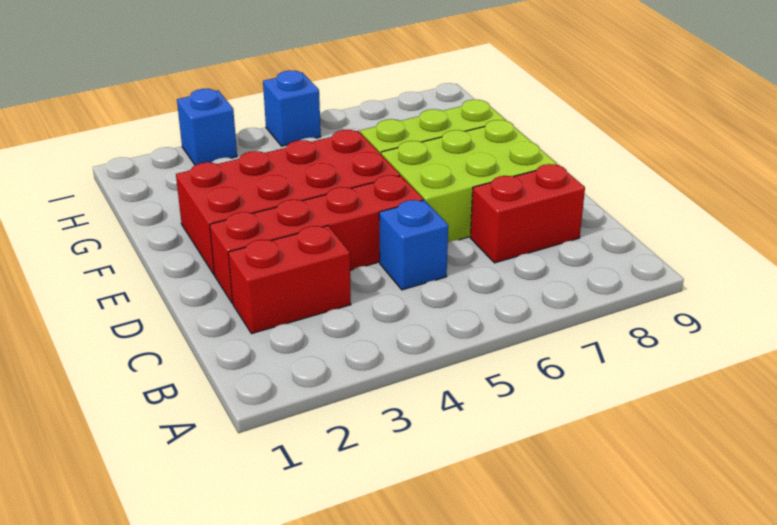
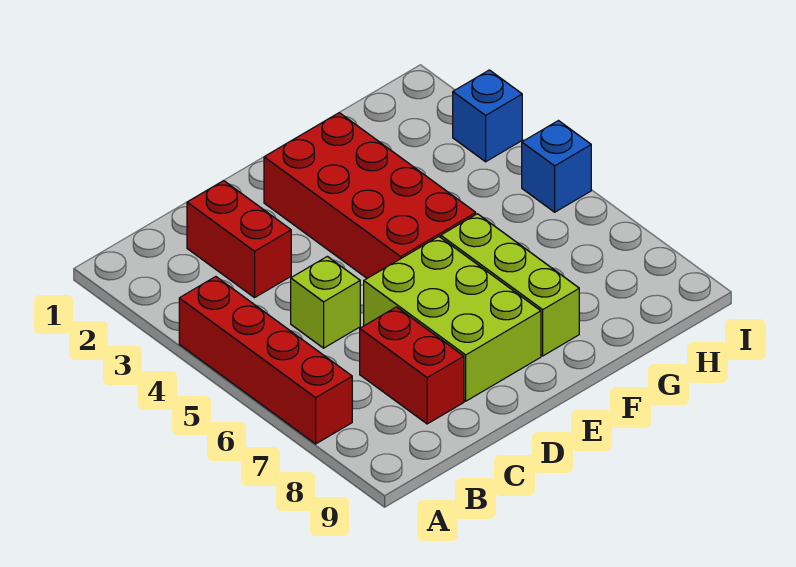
blue 1x1 brick [379,200,448,290] -> lime 1x1 brick [291,256,360,348]
red 1x4 brick [210,175,423,303] -> red 1x4 brick moved to [179,277,352,444]

